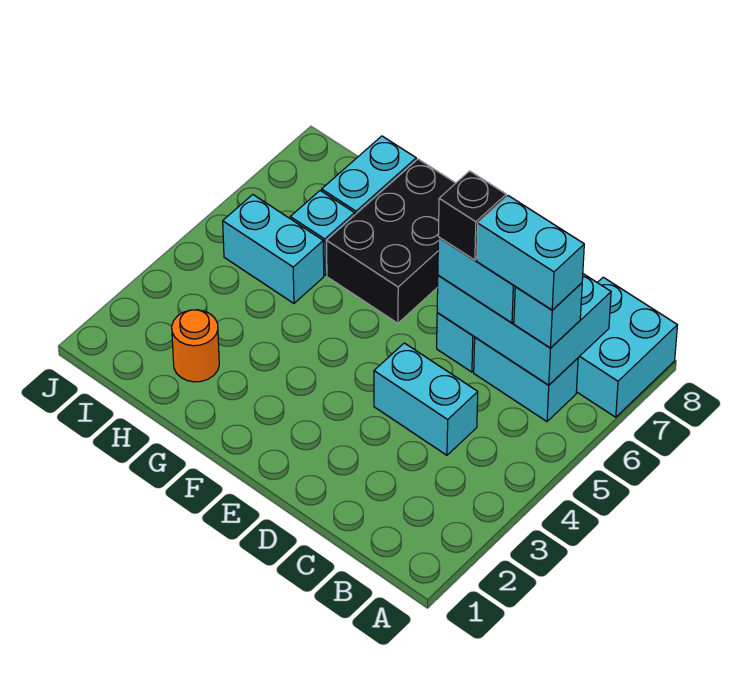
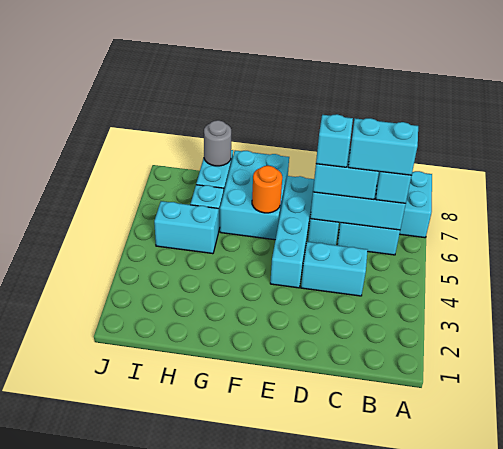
black 1x1 brick [438,171,506,260] -> cyan 1x1 brick [316,114,353,167]
none -> cyan 1x4 brick [270,176,314,288]
black 2x3 brick [327,159,456,323] -> cyan 2x3 brick [220,150,289,240]
orange 1x1 round brick [172,310,219,382] -> orange 1x1 round brick moved to [252,166,282,213]
none -> grey 1x1 round brick [204,120,231,166]

